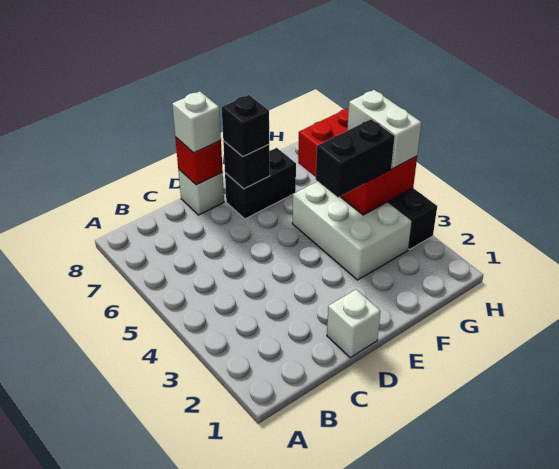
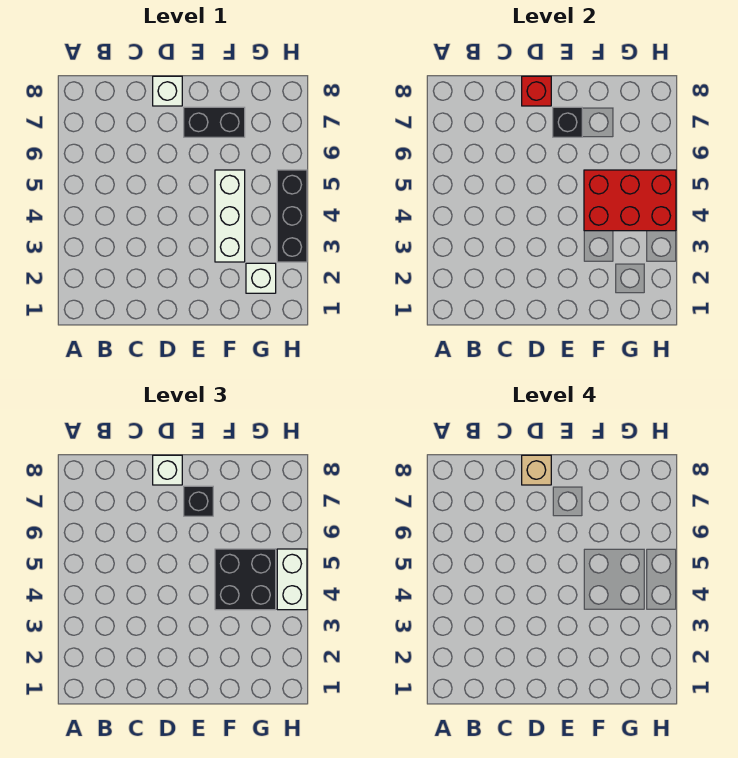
white 1x1 brick [327,290,380,358] -> white 1x1 brick moved to [246,263,276,293]
none -> tan 1x1 brick [522,455,551,485]
white 2x3 brick [292,181,412,280] -> white 1x3 brick [215,170,245,262]
black 1x2 brick [316,119,395,197] -> black 2x2 brick [215,549,276,610]
red 2x3 brick [298,108,417,215] -> red 2x3 brick turned to [584,170,676,231]

